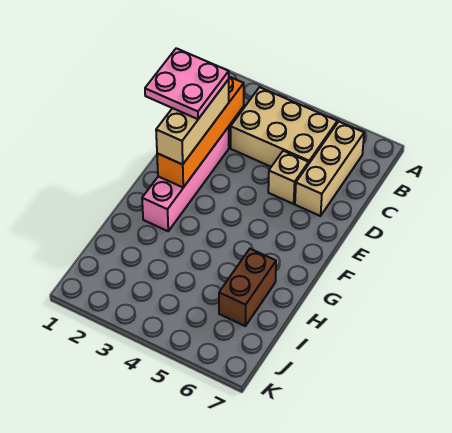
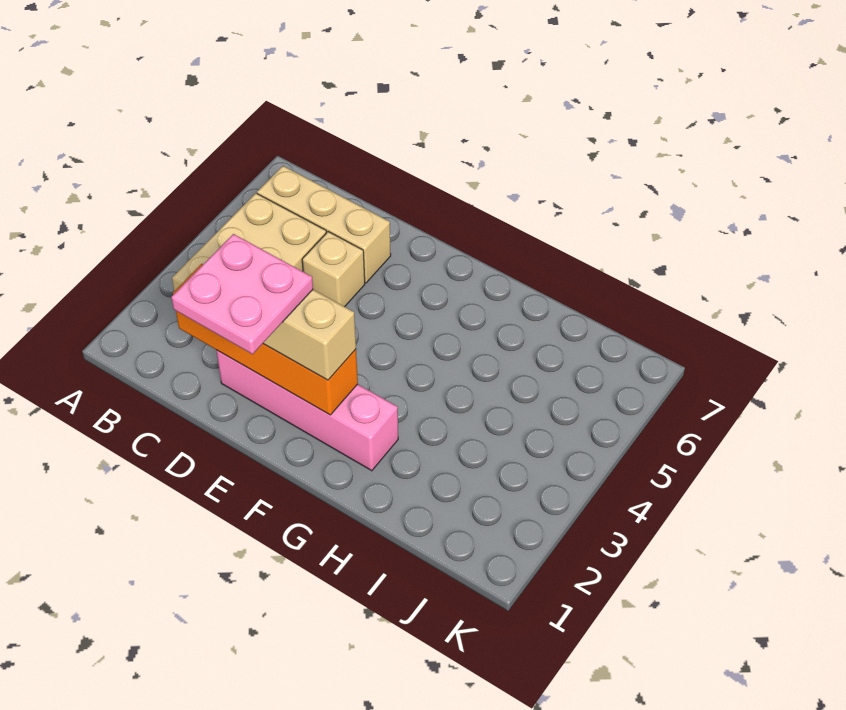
brown 1x2 brick [219,249,276,326] -> none

